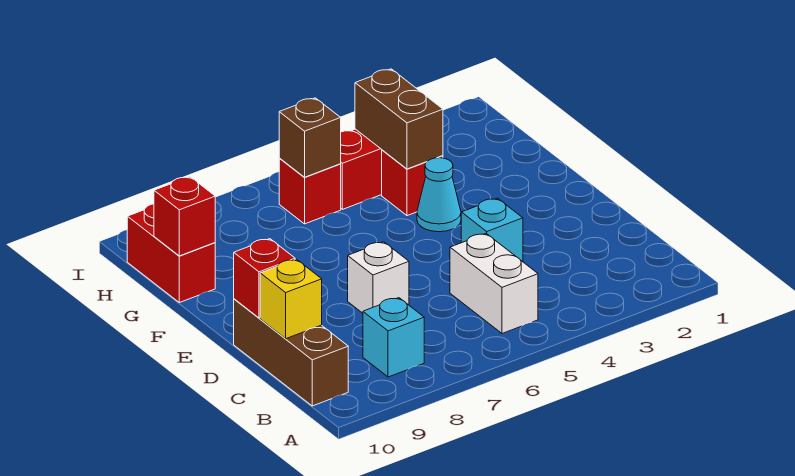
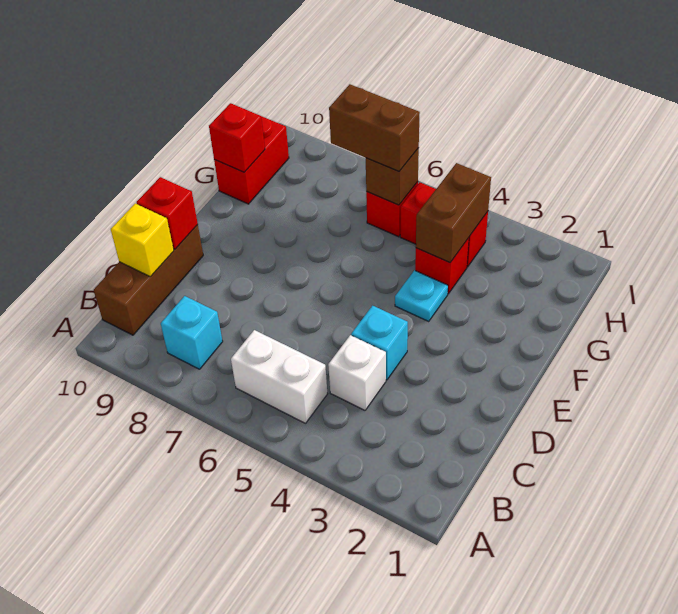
white 1x2 brick [450,234,538,334] -> white 1x2 brick turned to [231,330,327,423]
white 1x1 brick [348,242,409,313] -> white 1x1 brick moved to [328,335,386,410]
cyan 1x1 cone [417,158,461,232] -> cyan 1x1 plate [395,270,448,321]
none -> brown 1x2 brick [329,84,420,171]

